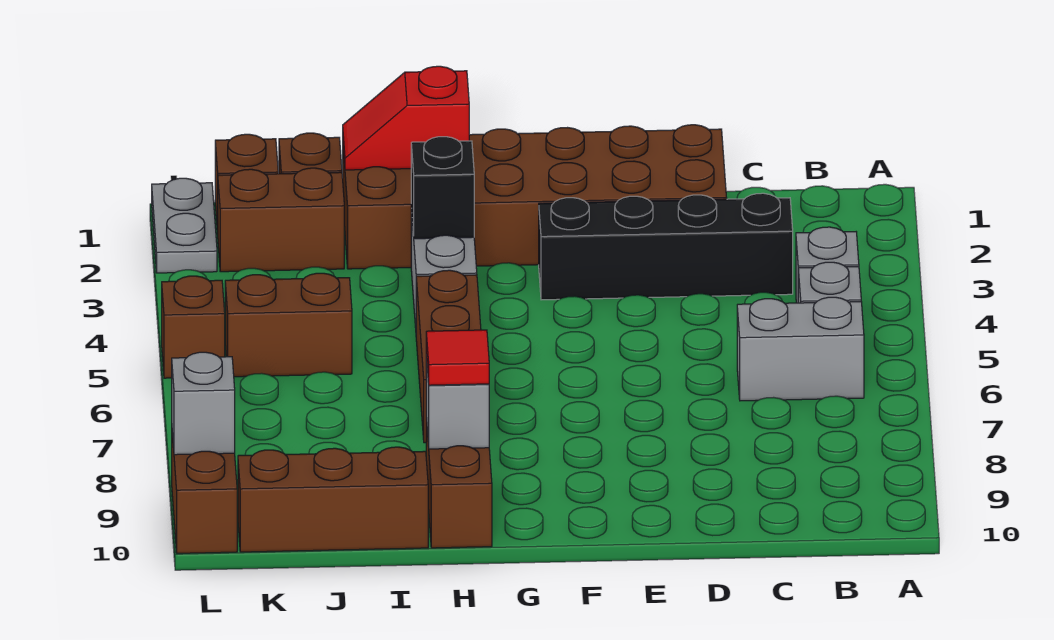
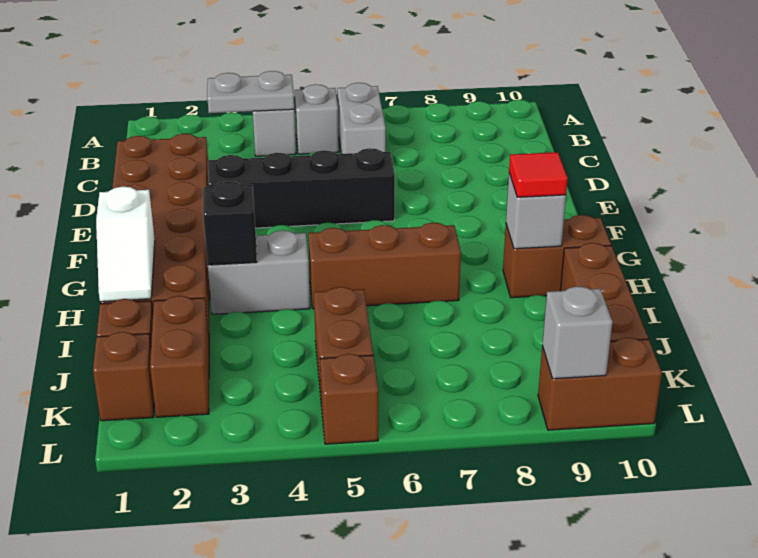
black 1x4 brick [539,193,793,300] -> black 1x4 brick turned to [208,148,395,228]
red 1x2 slope [343,66,469,170] -> white 1x2 slope [96,186,155,302]
grey 1x2 plate [152,178,217,273] -> grey 1x2 plate moved to [207,71,294,113]

